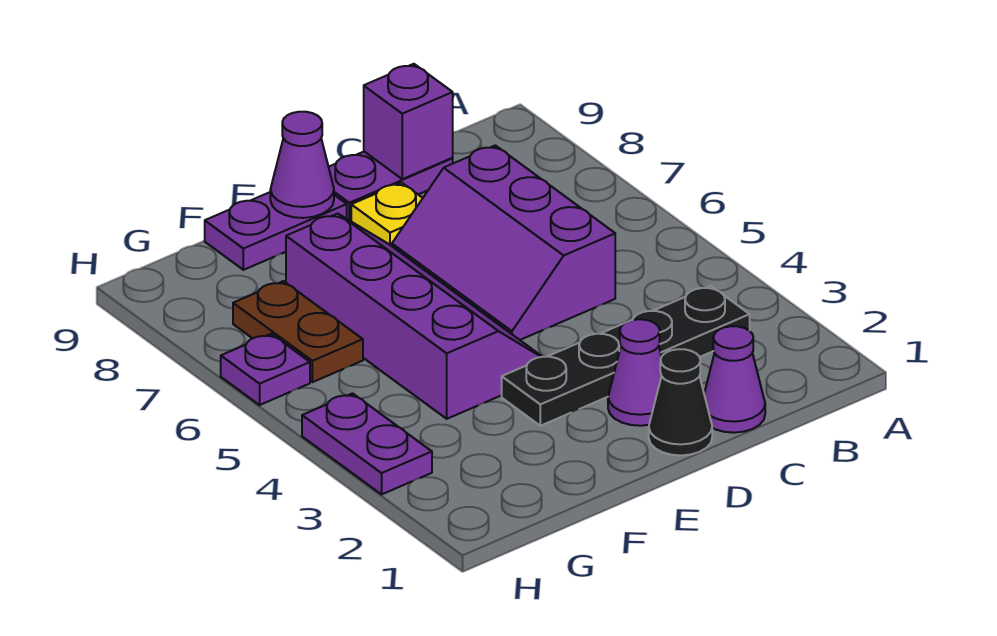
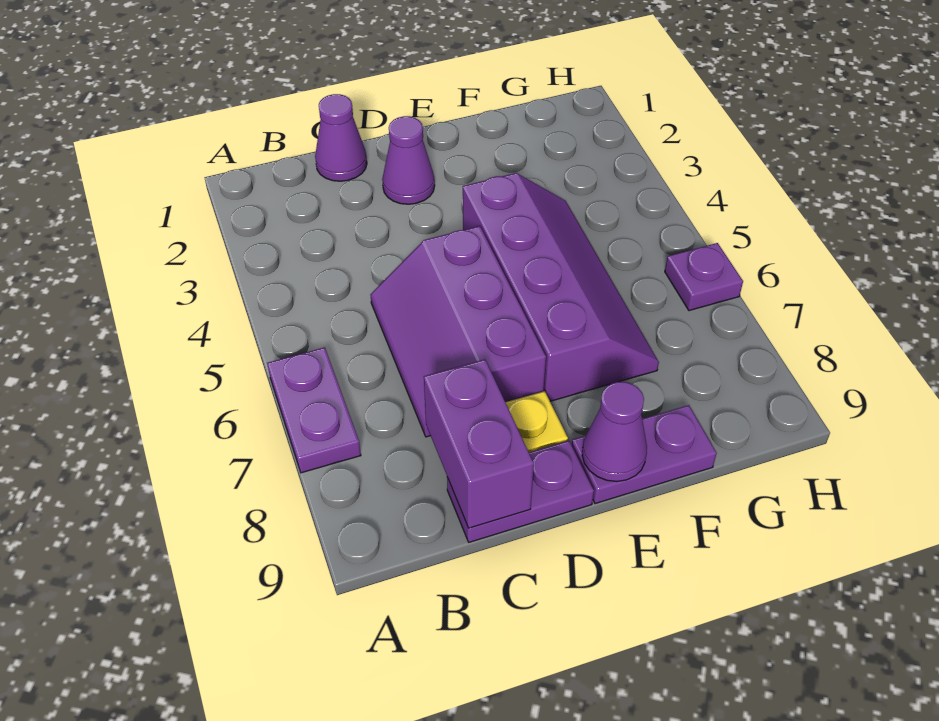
black 1x4 plate [502,286,750,426] -> none
purple 2x3 slope [392,145,615,340] -> purple 2x3 slope turned to [370,226,546,437]
purple 1x1 brick [364,64,453,179] -> purple 1x2 brick [424,359,534,528]
black 1x1 cone [649,349,712,455] -> none
purple 2x4 slope [286,214,542,419] -> purple 2x4 slope turned to [463,173,659,401]
brown 1x2 plate [233,281,363,382] -> none
purple 1x2 plate [302,393,432,494] -> purple 1x2 plate moved to [267,347,361,473]

